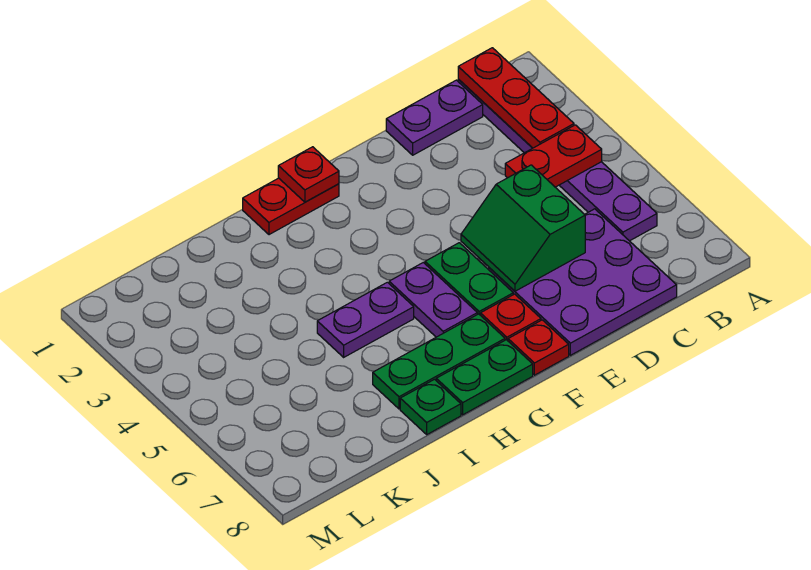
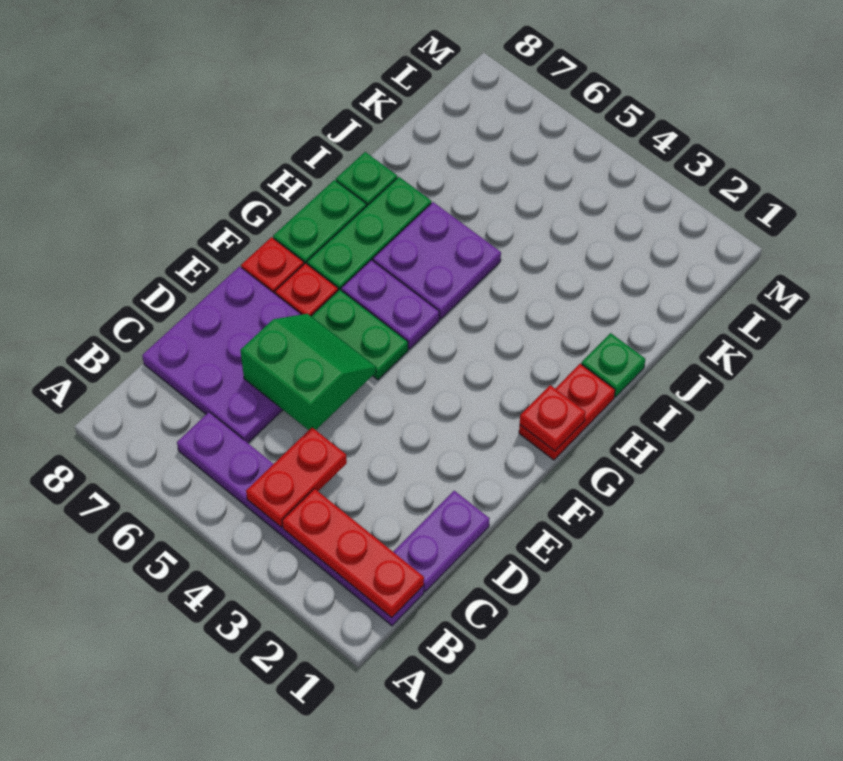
purple 1x2 plate [317,282,414,357] -> purple 2x2 plate [373,202,501,319]
none -> green 1x1 plate [581,333,645,397]

